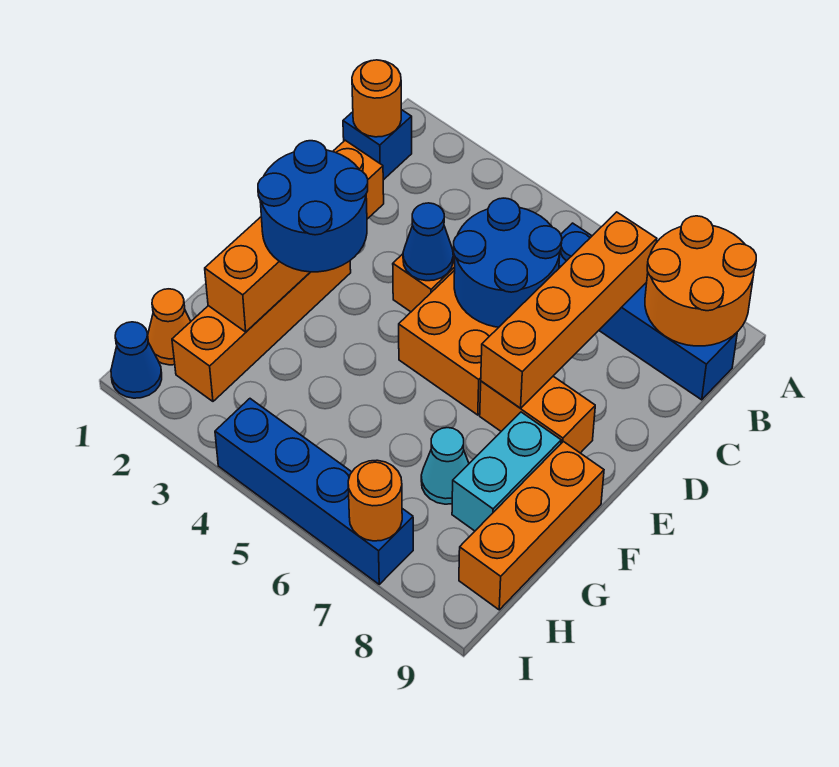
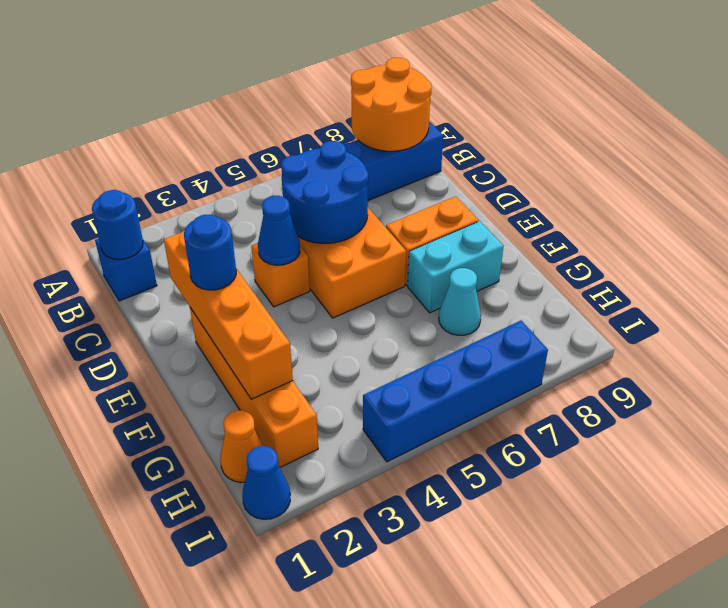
orange 1x1 round brick [352,60,401,137] -> blue 1x1 round brick [92,190,143,259]
orange 1x4 brick [481,212,657,408] -> none
blue 2x2 round brick [258,141,368,272] -> blue 1x1 round brick [184,215,236,290]
cyan 1x2 brick [452,412,561,531] -> cyan 1x2 brick turned to [408,221,504,313]
orange 1x3 brick [459,442,604,610] -> none
orange 1x1 round brick [348,460,402,541] -> none

